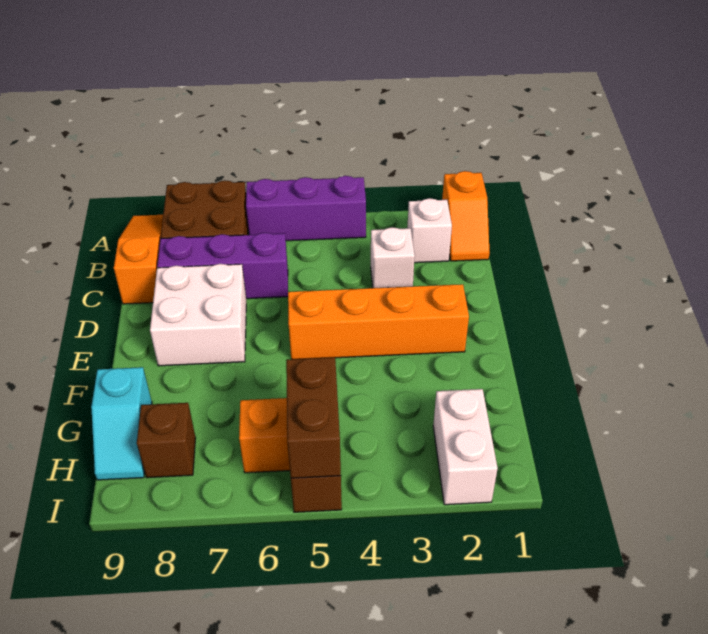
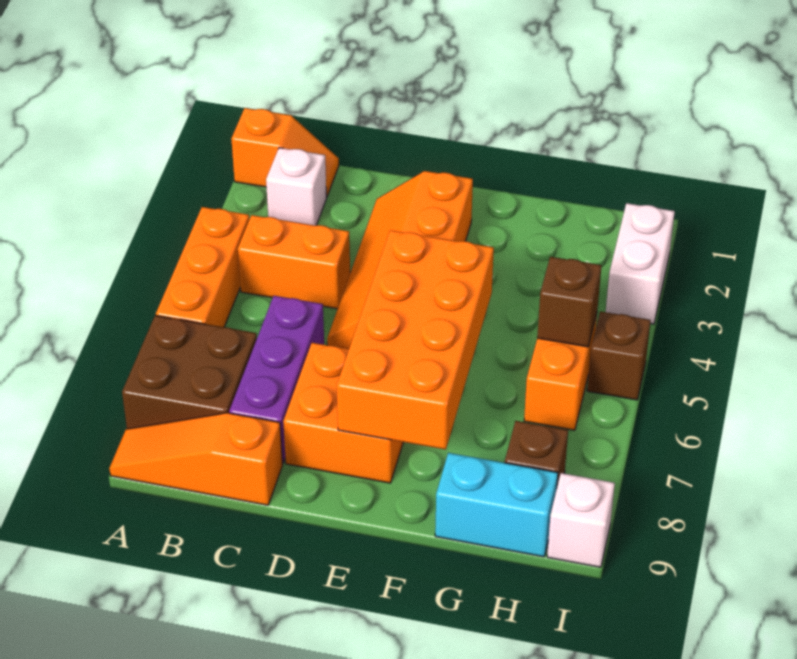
purple 1x3 brick [246,176,366,241] -> orange 1x3 brick [156,207,249,327]
none -> orange 1x2 brick [238,215,350,309]
white 1x1 brick [371,227,415,288] -> white 1x1 brick moved to [547,473,615,567]
white 2x2 brick [150,264,246,366] -> orange 2x2 brick [283,343,403,483]
none -> orange 2x4 brick [337,230,494,450]
cyan 1x2 slope [91,367,152,480] -> cyan 1x2 brick [435,453,558,557]
white 1x2 brick [433,389,498,505] -> white 1x2 brick turned to [606,203,675,324]
brown 1x2 brick [286,357,341,478] -> brown 1x1 brick [537,257,602,347]

